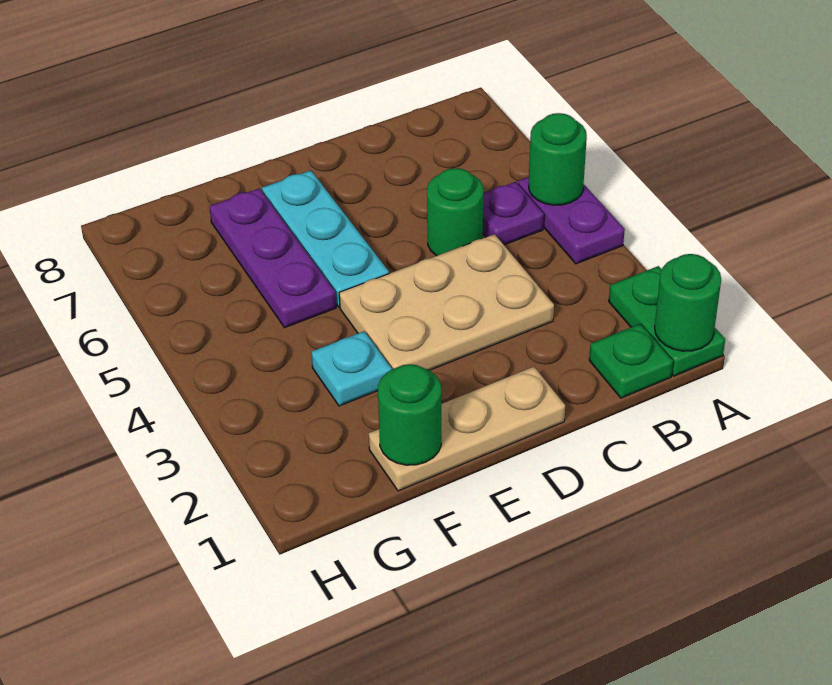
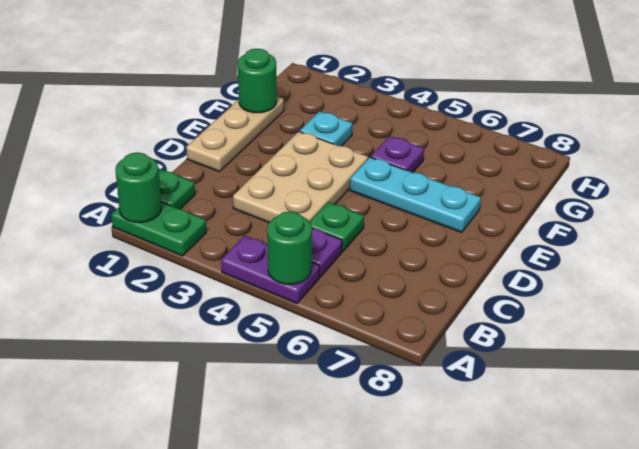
green 1x1 round brick [427,168,484,256] -> green 1x1 plate [310,202,364,252]
purple 1x3 plate [210,188,336,328] -> purple 1x1 plate [371,136,424,172]

